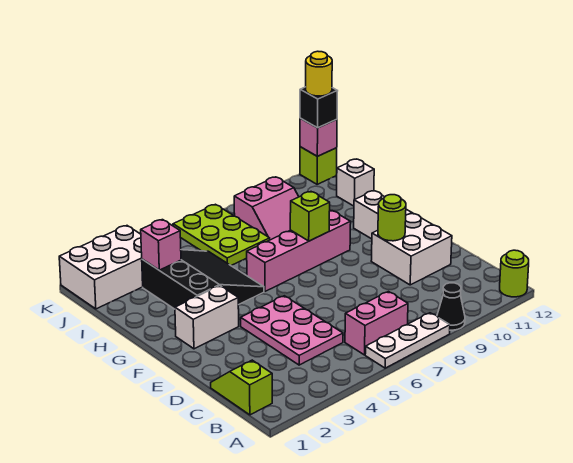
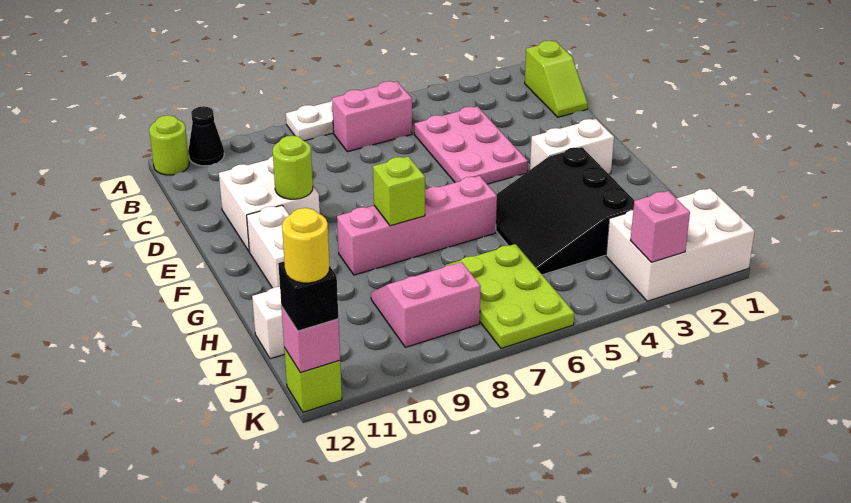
black 1x1 cone [437,283,465,330] -> black 1x1 cone moved to [188,106,224,166]
pink 1x1 brick [141,220,181,270] -> pink 1x1 brick moved to [630,191,690,262]

